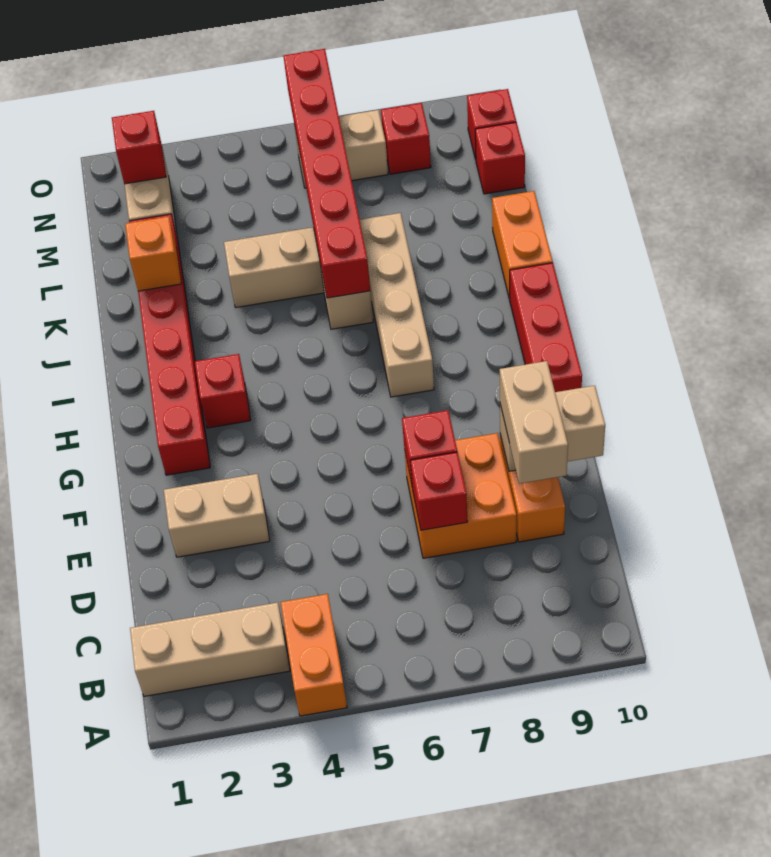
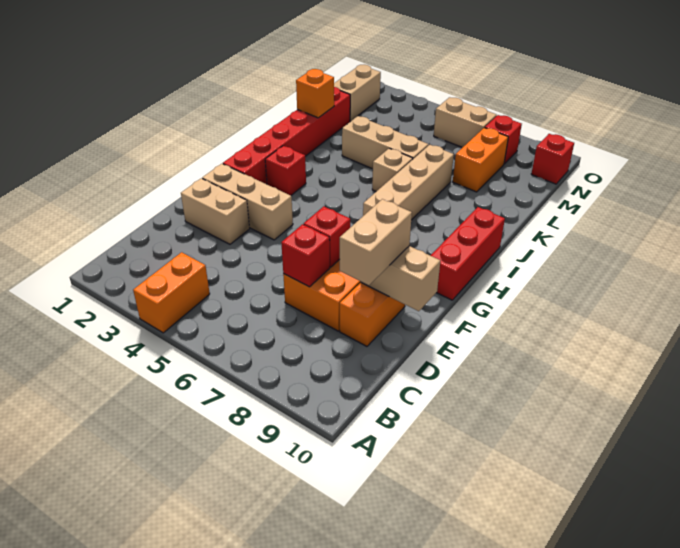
tan 1x3 brick [130,602,290,696] -> tan 1x3 brick moved to [202,164,293,240]
red 1x6 brick [283,49,370,298] -> none
orange 1x2 brick [492,191,553,299] -> orange 1x2 brick moved to [453,128,508,192]
red 1x1 brick [475,122,525,194] -> none
red 1x1 brick [112,111,166,184] -> none

